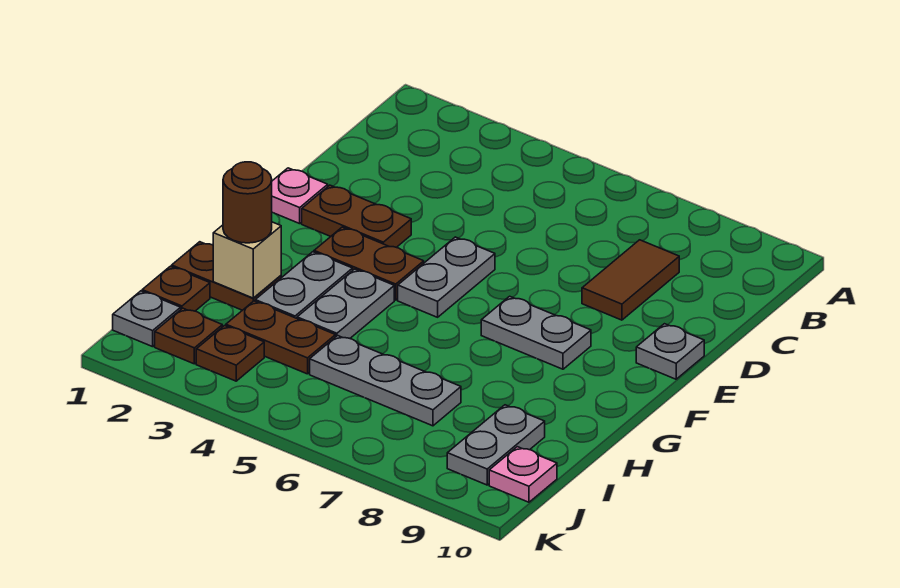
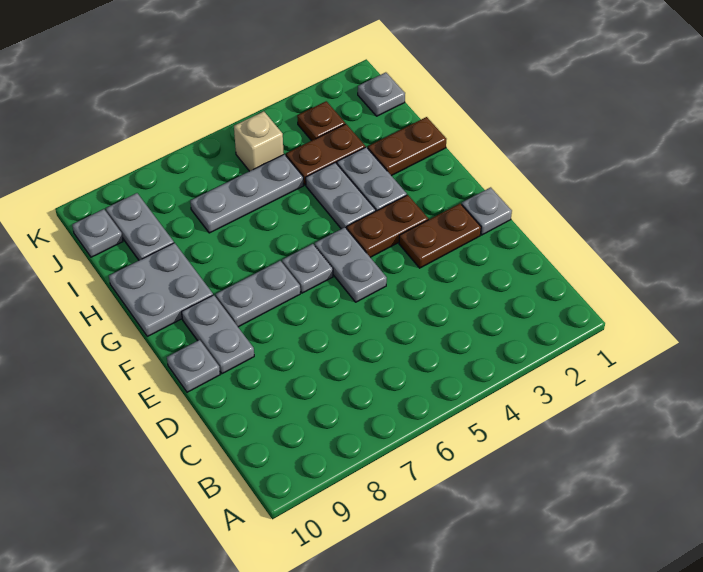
brown 1x2 tile [582,240,679,320] -> none
pink 1x1 plate [272,168,328,224] -> grey 1x1 plate [462,187,512,235]
none -> grey 1x2 plate [182,295,254,374]
none -> grey 1x1 plate [282,244,333,293]
none -> grey 2x2 plate [109,243,213,336]
tan 1x1 brick [213,222,281,298] -> tan 1x1 brick moved to [234,111,284,171]
brown 1x1 round brick [223,162,272,243] -> none
brown 1x1 plate [142,266,210,311] -> none
brown 1x1 plate [155,308,222,364] -> none
pink 1x1 plate [489,447,557,502] -> grey 1x1 plate [72,209,123,257]

